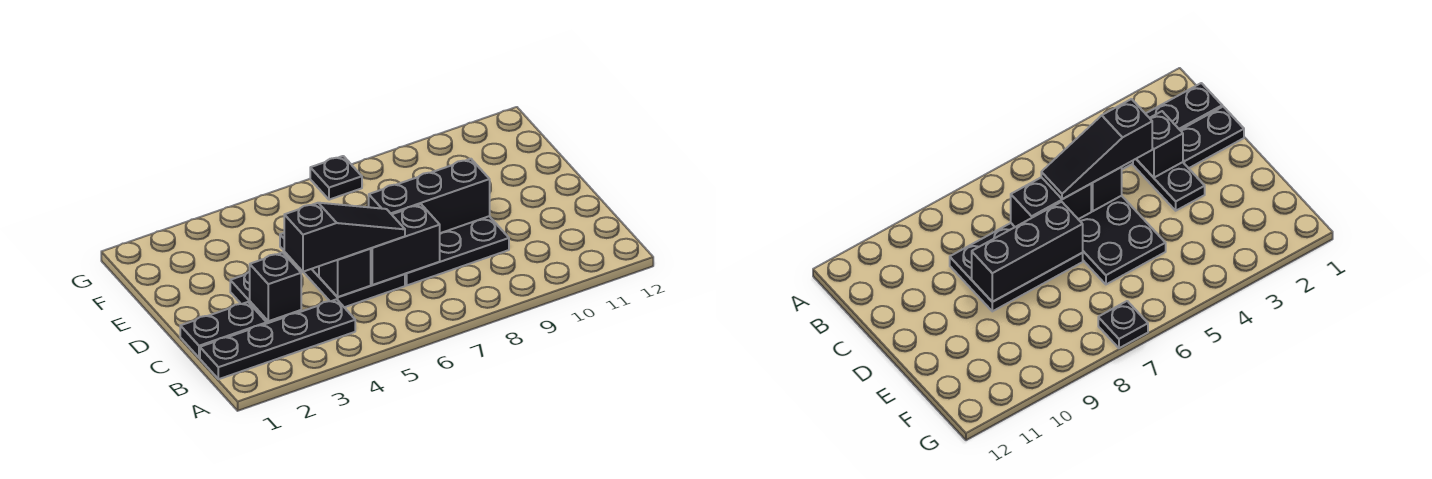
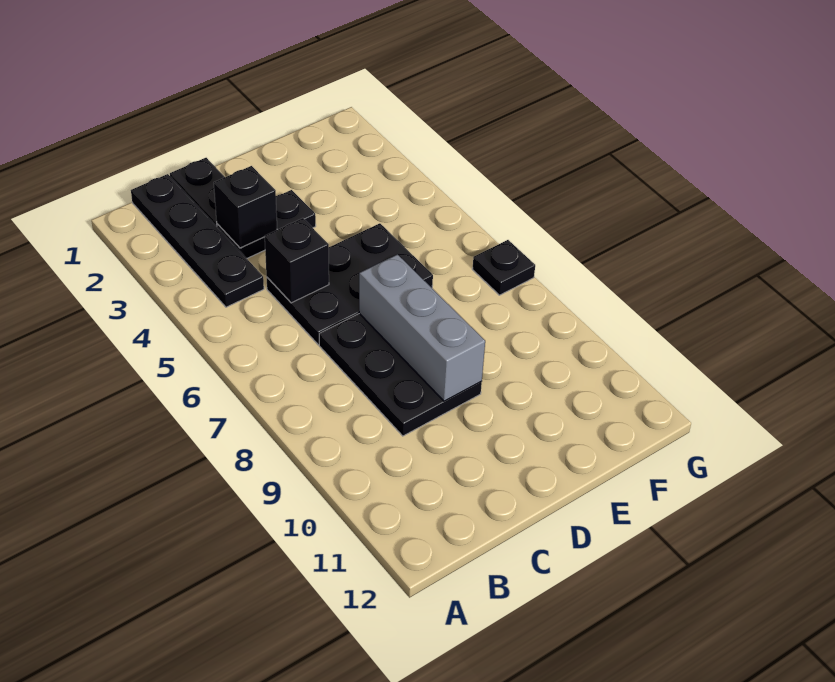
black 1x3 slope [284,203,405,272] -> none
black 1x2 brick [370,204,440,285] -> none
black 1x3 brick [369,159,490,233] -> grey 1x3 brick [359,254,485,401]

